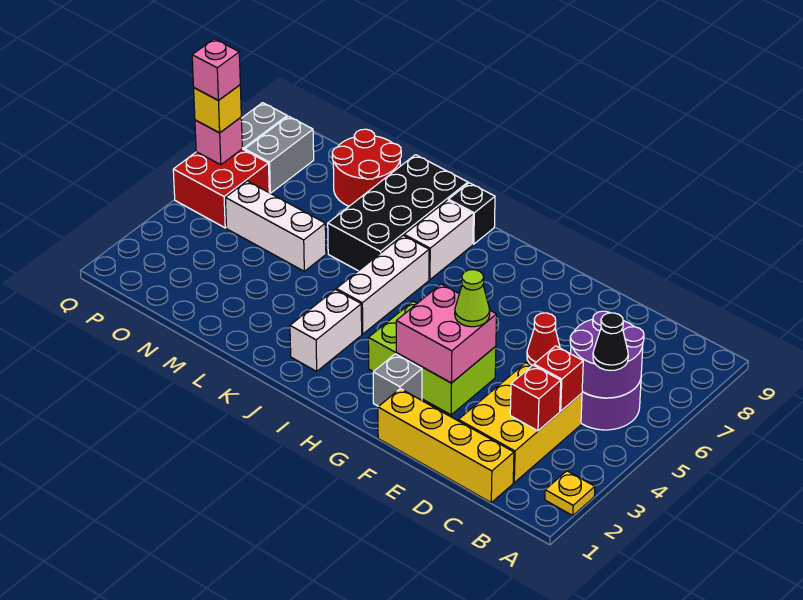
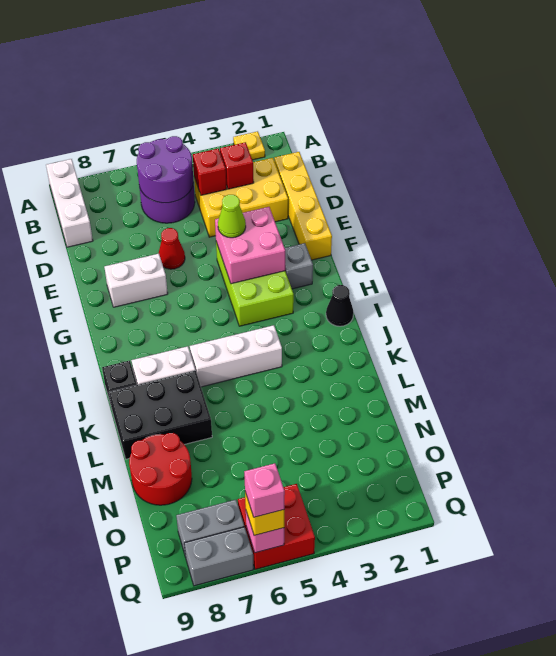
black 1x1 cone [593,313,628,371] -> black 1x1 cone moved to [326,285,354,326]
white 1x2 brick [290,290,362,371] -> white 1x2 brick moved to [104,254,168,307]
black 2x4 brick [328,155,468,271] -> black 2x3 brick [109,371,212,459]
white 1x3 brick [225,181,326,271] -> white 1x3 brick moved to [46,159,93,247]

